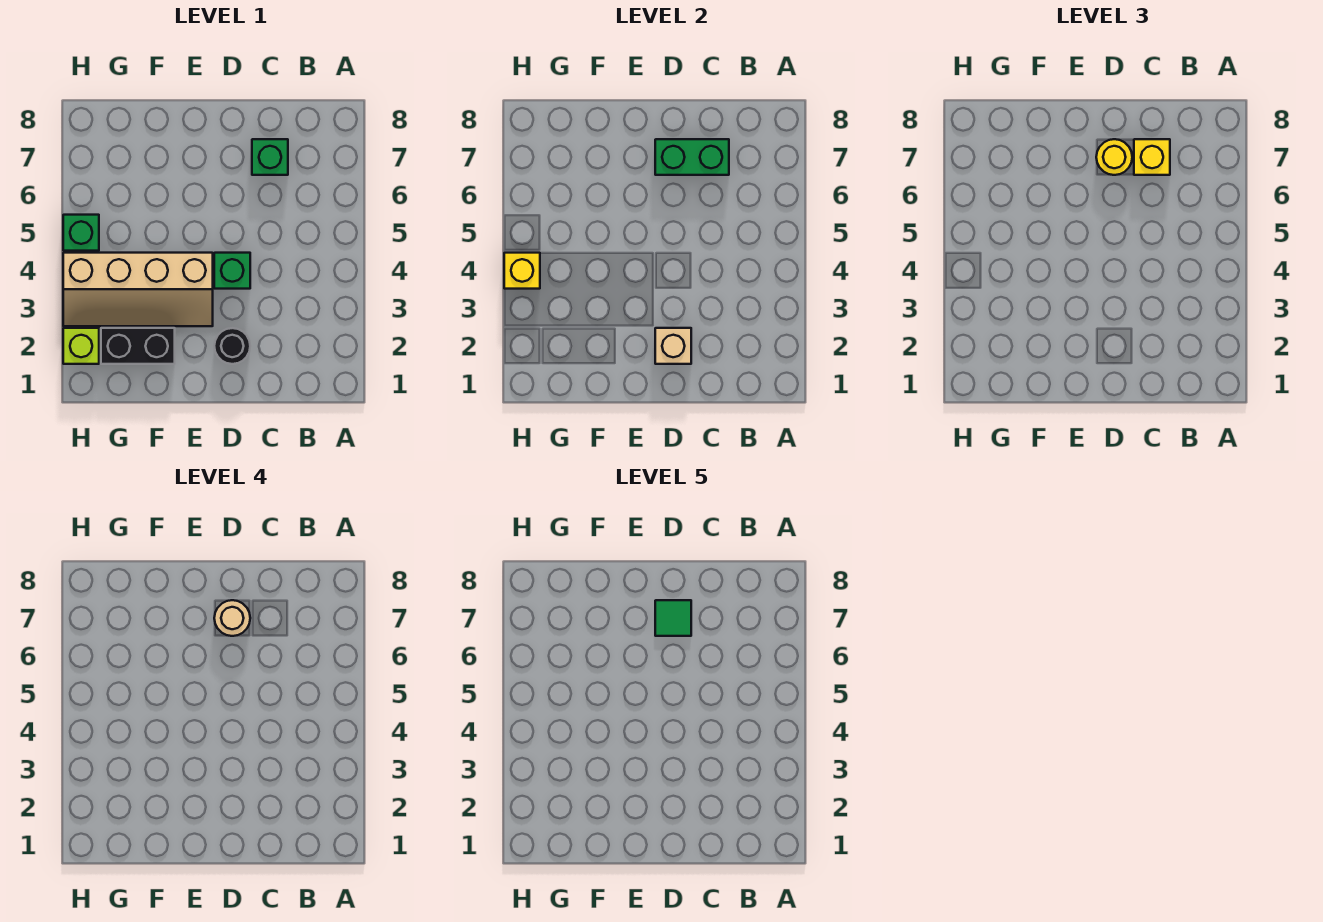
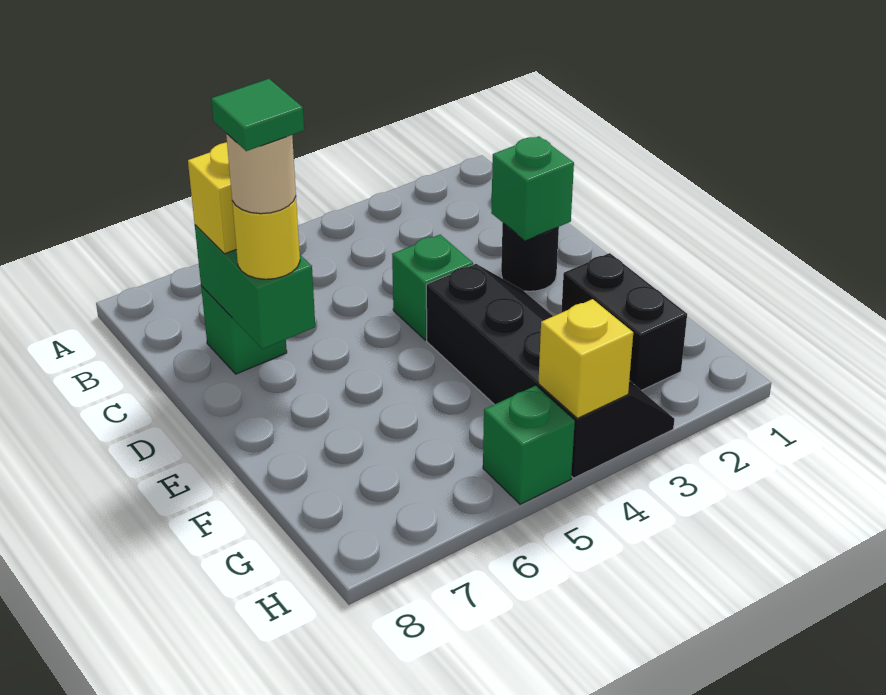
tan 1x1 brick [655,328,691,364] -> green 1x1 brick [491,136,574,240]
tan 2x4 slope [63,253,213,326] -> black 2x4 slope [426,264,674,478]
lime 1x1 brick [63,328,99,364] -> none

